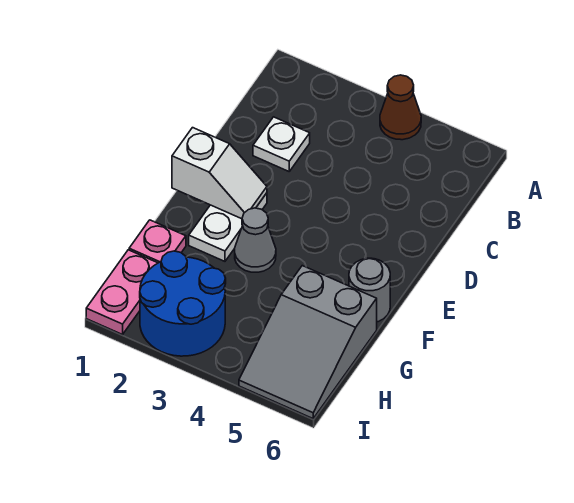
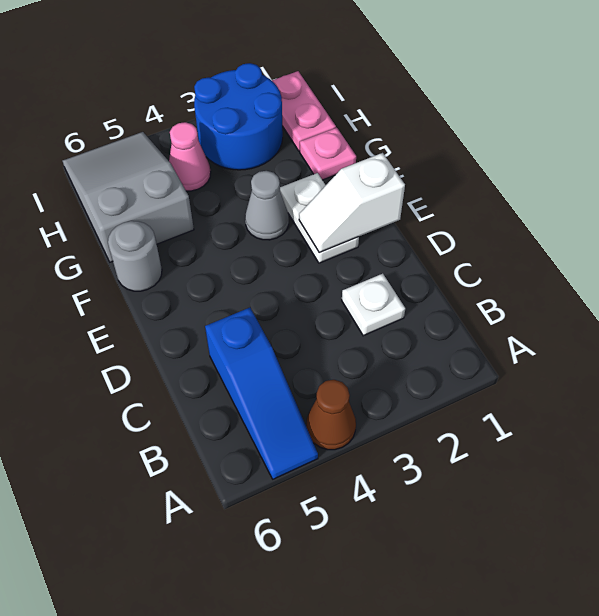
none -> blue 1x3 slope [205,308,318,479]
none -> pink 1x1 cone [169,122,211,191]

